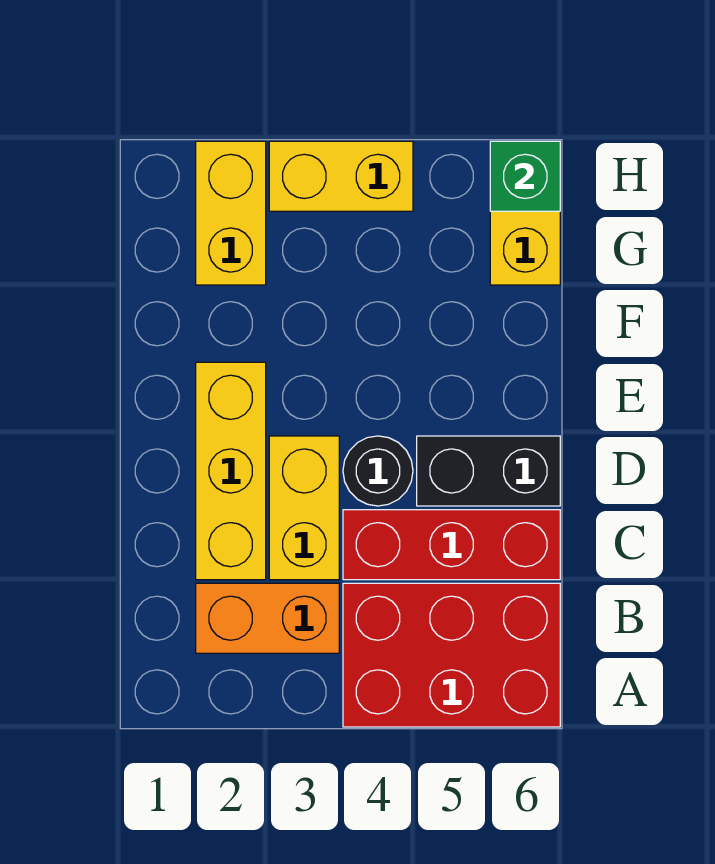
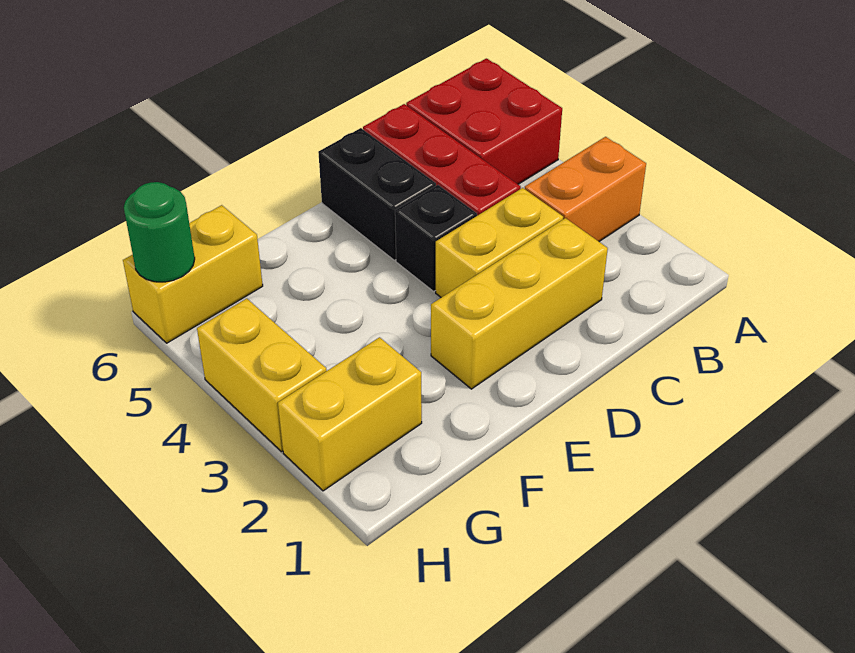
red 2x3 brick [343,583,560,727] -> red 2x2 brick [406,58,562,184]
orange 1x2 brick [196,583,339,653] -> orange 1x2 brick turned to [525,137,646,241]
black 1x1 round brick [343,436,413,506] -> black 1x1 brick [395,185,477,291]
green 1x1 brick [490,141,560,211] -> green 1x1 round brick [124,182,195,282]

